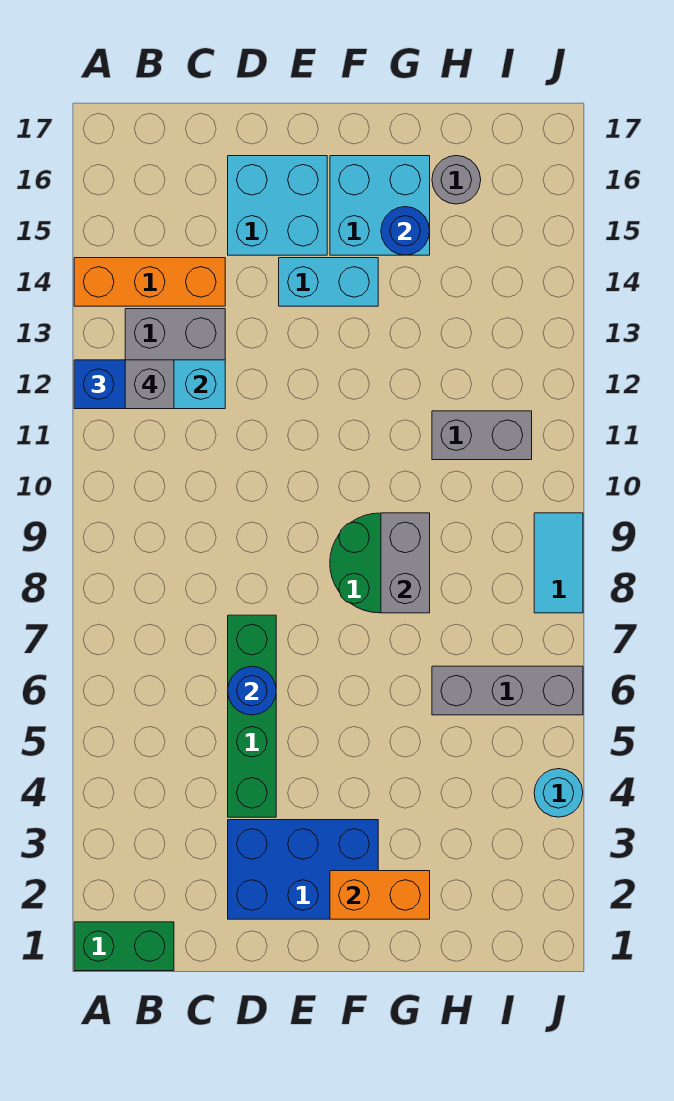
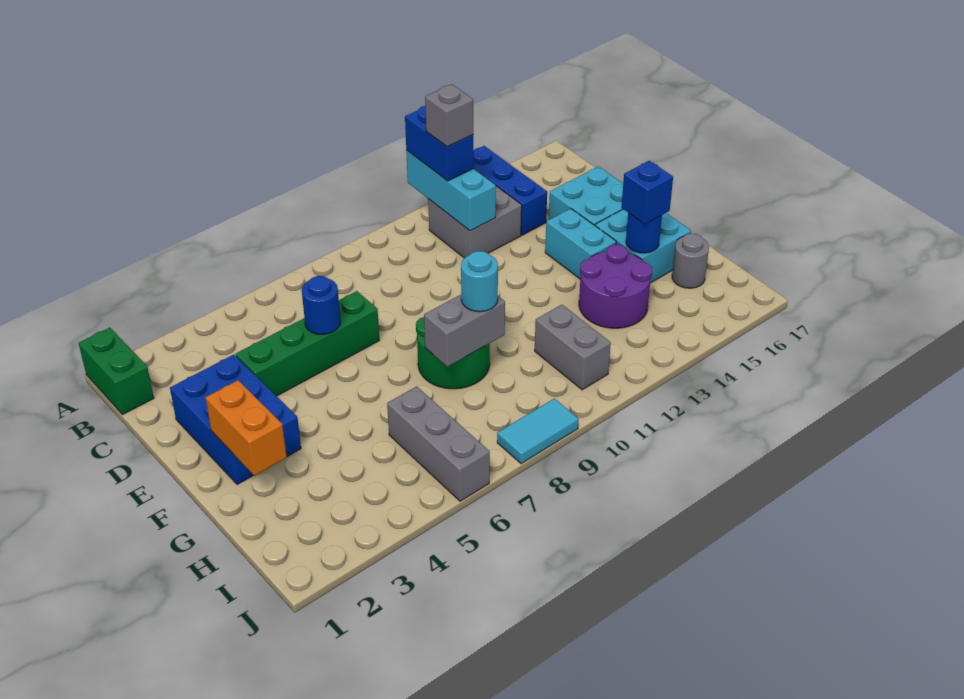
orange 1x3 brick [74,258,225,306] -> blue 1x3 brick [473,146,547,235]
none -> purple 2x2 round brick [579,245,652,328]
none -> blue 1x1 brick [621,161,673,224]
cyan 1x1 round brick [534,769,583,817] -> cyan 1x1 round brick moved to [461,251,498,312]

